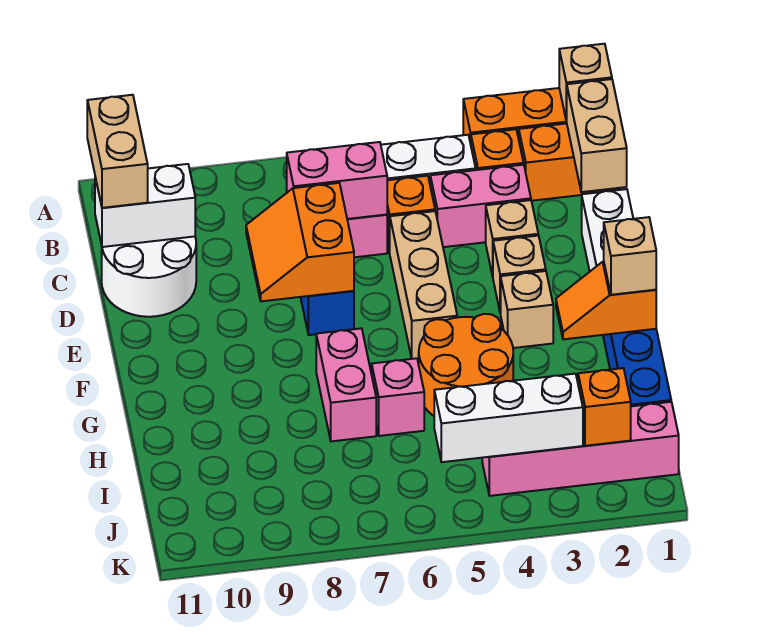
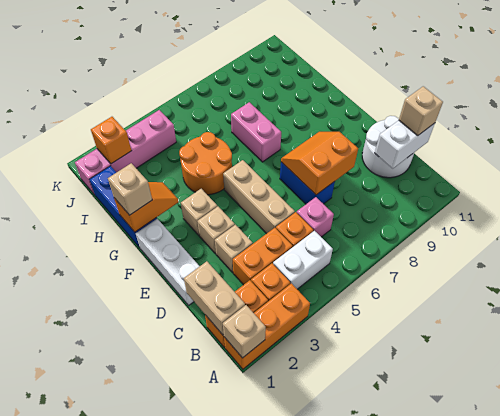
tan 1x2 brick [87,95,148,208] -> tan 1x1 brick [399,86,443,136]
pink 1x2 brick [430,165,531,247] -> orange 1x2 brick [233,228,293,285]
pink 1x2 brick [287,142,387,219] -> none
orange 2x2 slope [246,183,354,301] -> orange 2x2 slope turned to [281,132,358,195]
pink 1x1 brick [372,358,424,436] -> none
white 1x3 brick [434,374,583,462] -> none

